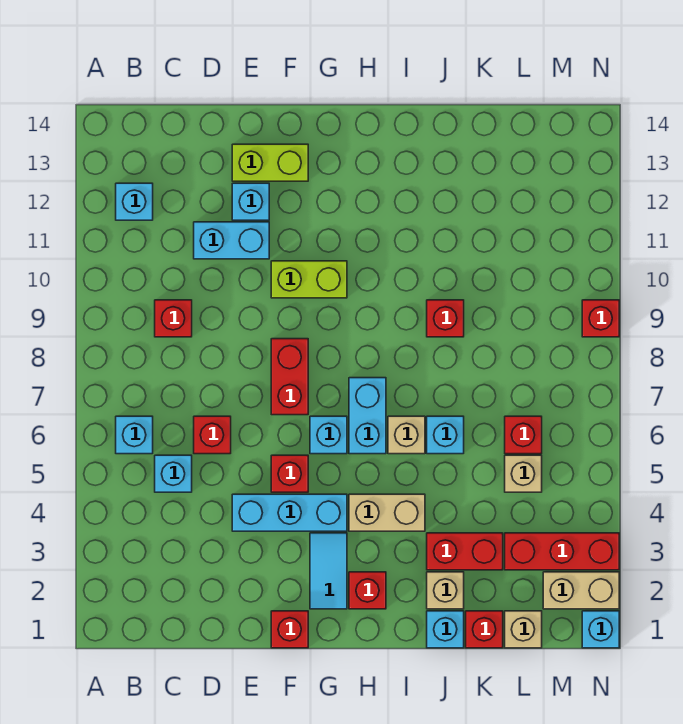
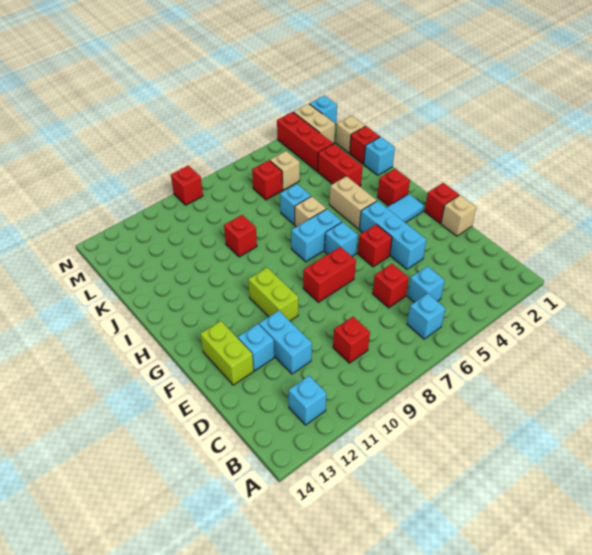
tan 1x1 brick [427,572,464,609] -> tan 1x1 brick moved to [441,195,476,236]

